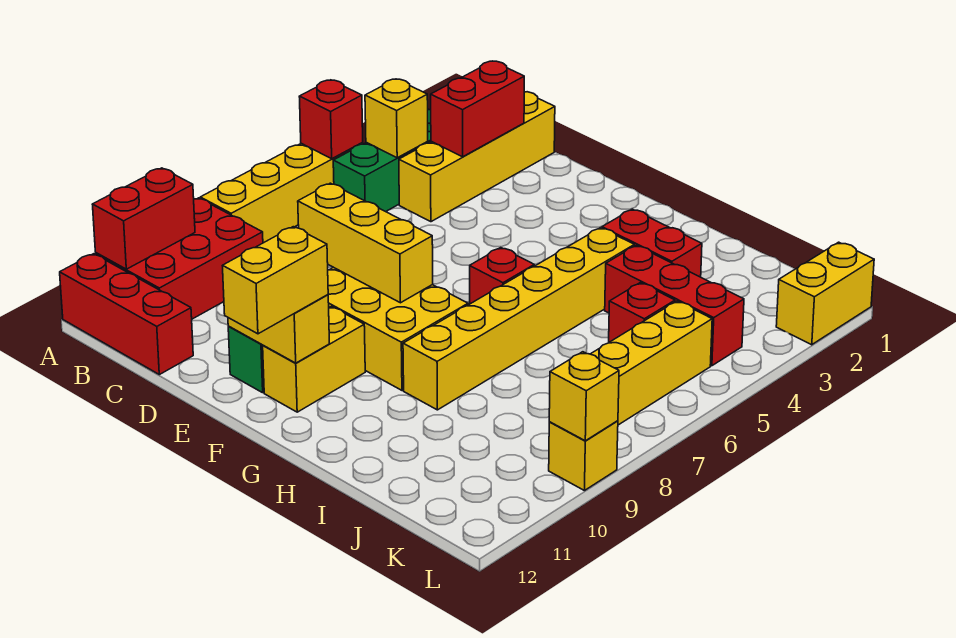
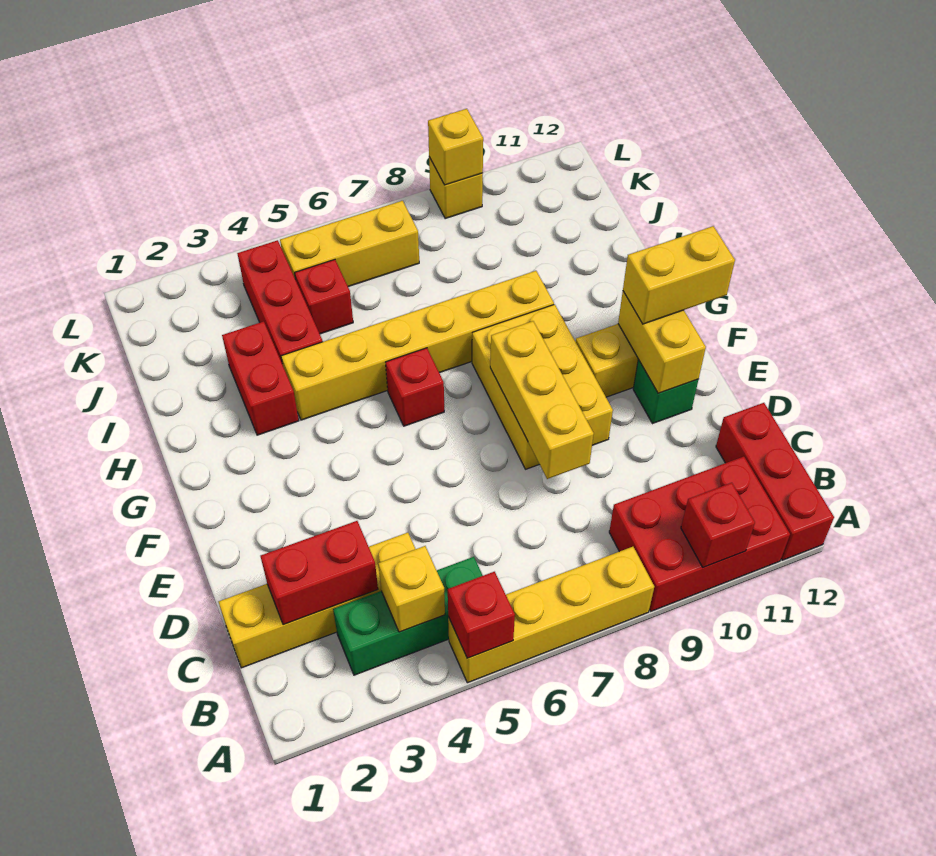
red 1x2 brick [92,168,195,269] -> red 1x1 brick [681,483,755,567]
yellow 1x2 brick [776,242,874,345] -> none

